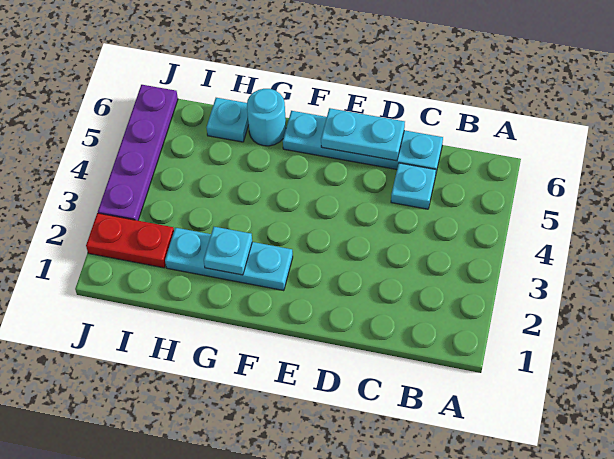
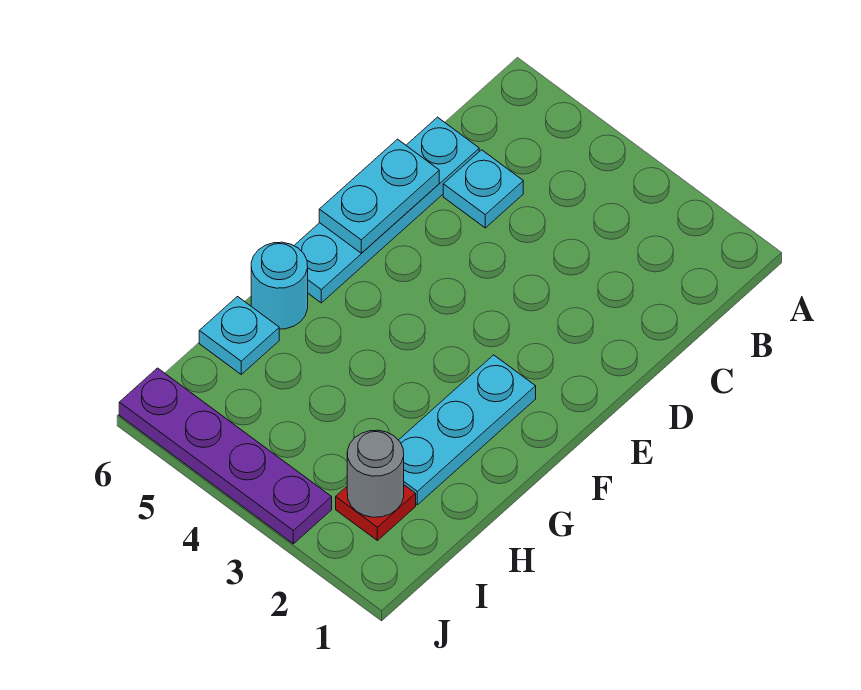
cyan 1x1 plate [204,227,252,275] -> none
red 1x2 plate [86,213,174,268] -> red 1x1 plate [336,485,416,540]
none -> grey 1x1 round brick [347,430,404,517]

